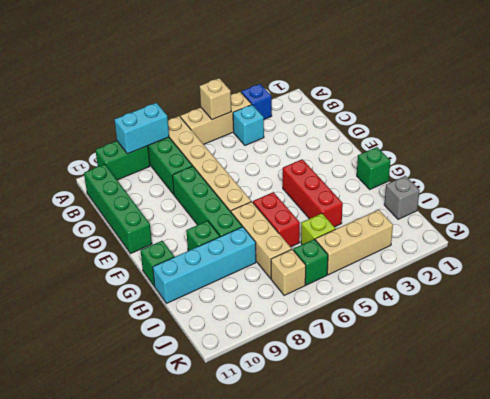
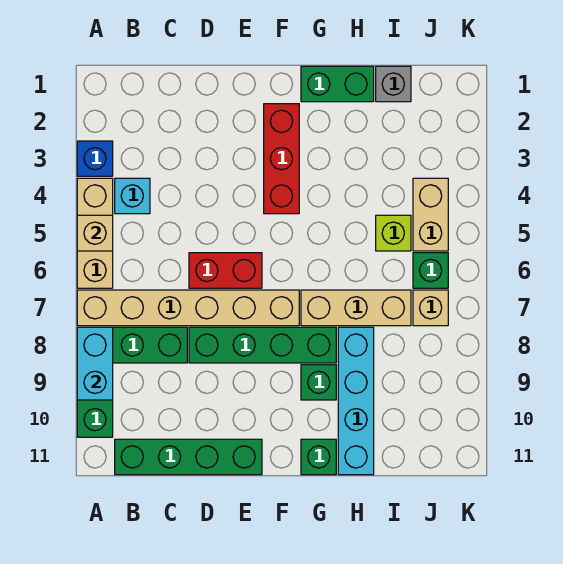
red 1x3 brick [283,159,343,227] -> red 1x3 brick turned to [264,104,299,214]
green 1x1 brick [357,147,390,189] -> green 1x2 brick [301,66,374,102]
red 1x2 brick [253,192,300,247] -> red 1x2 brick moved to [189,253,262,288]
tan 1x3 brick [315,210,393,275] -> tan 1x2 brick [413,178,448,251]

